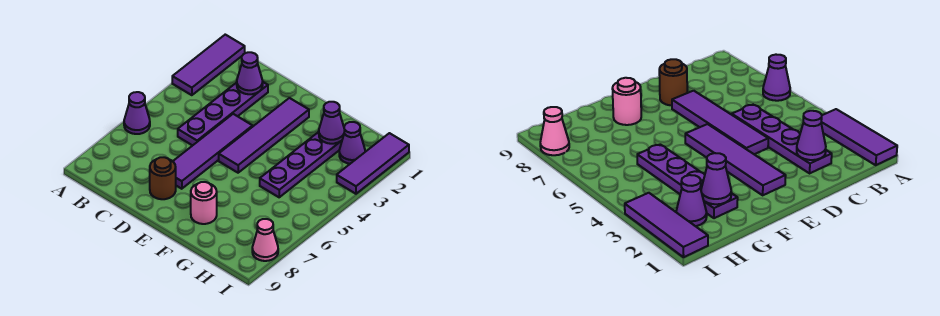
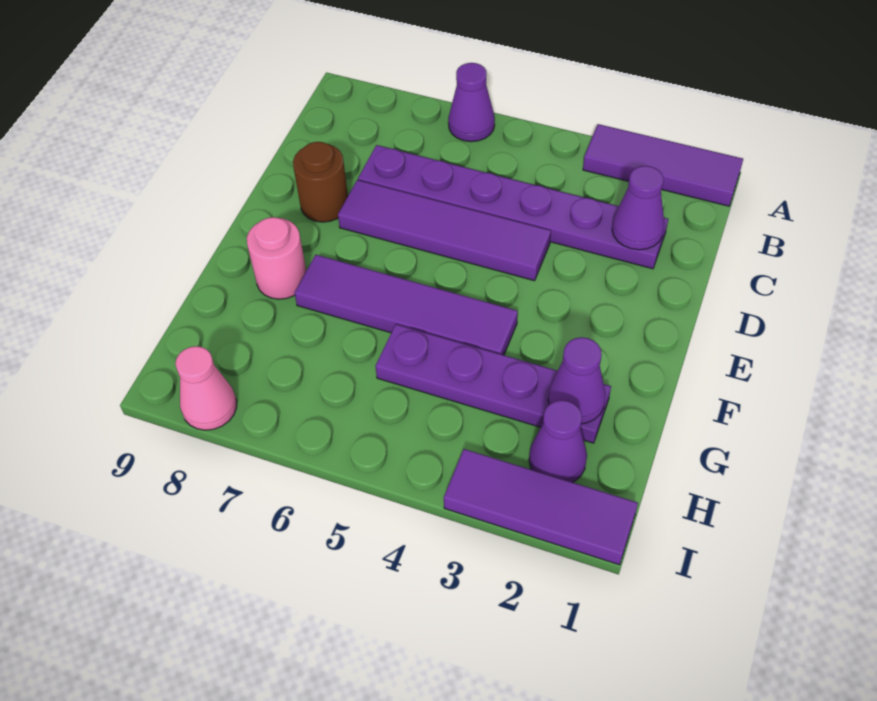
purple 1x4 plate [178,82,268,146] -> purple 1x6 plate [358,145,668,269]
purple 1x4 tile [219,98,309,173] -> purple 1x4 tile moved to [294,255,518,355]

